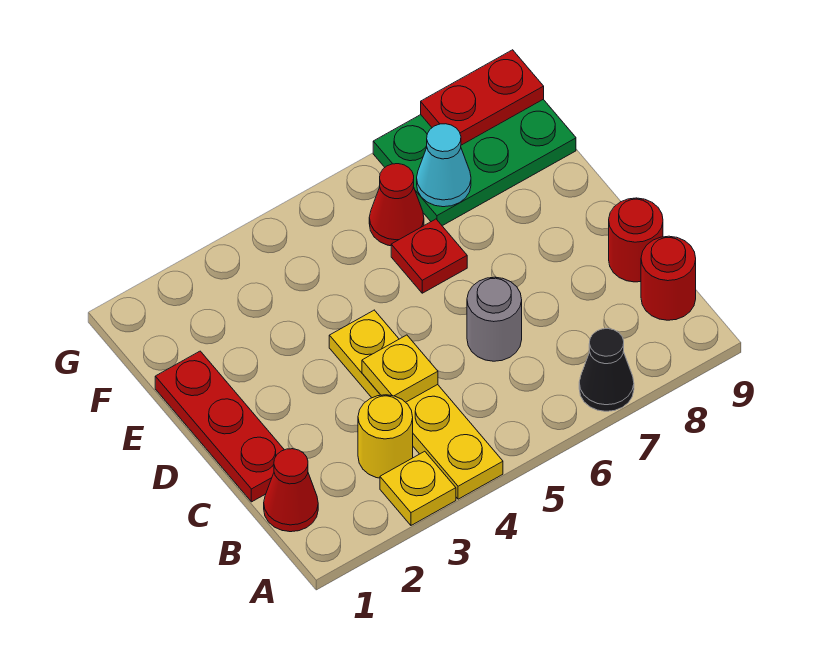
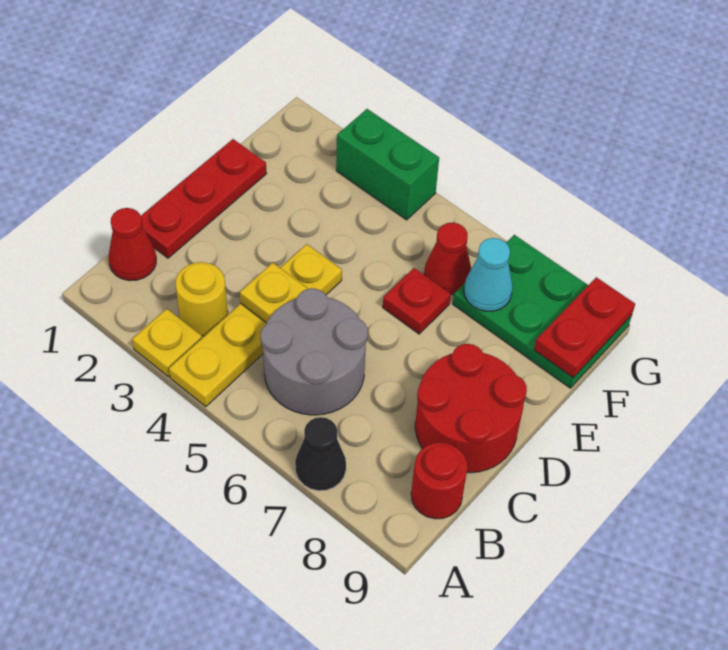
grey 1x1 round brick [467,277,522,361] -> grey 2x2 round brick [261,288,368,415]
red 1x1 round brick [609,198,663,282] -> red 2x2 round brick [415,344,527,473]
none -> green 1x2 brick [336,109,439,220]
red 1x2 plate [421,50,544,145] -> red 1x2 plate turned to [534,277,635,378]

